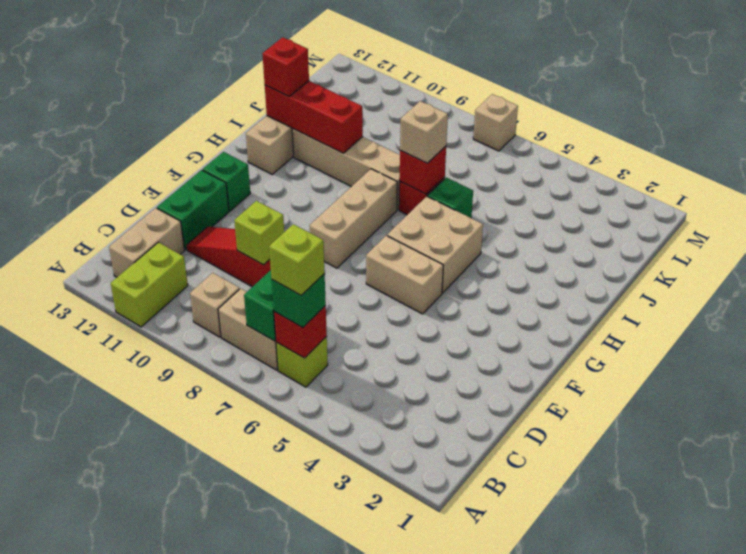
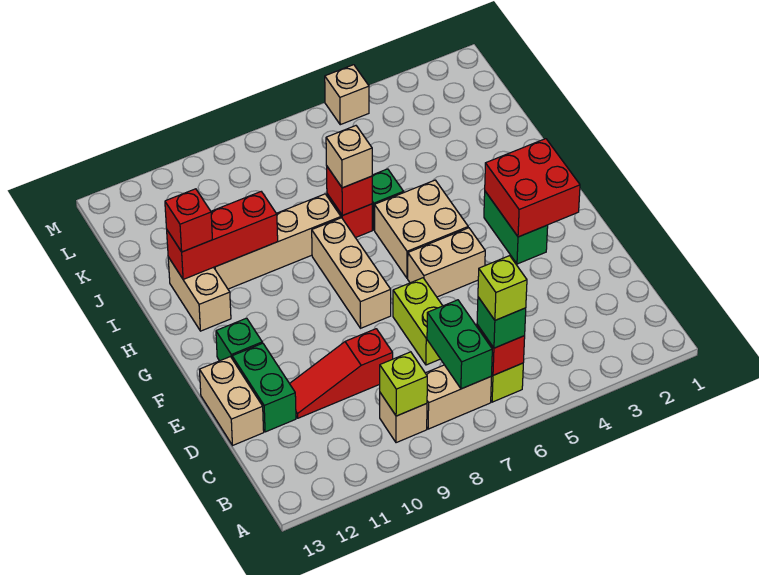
lime 1x2 brick [111,242,188,327] -> lime 1x2 brick moved to [393,278,443,365]
tan 1x2 brick [109,208,185,277] -> tan 1x2 brick moved to [199,357,264,445]
lime 1x1 brick [234,201,284,265] -> lime 1x1 brick moved to [380,352,427,416]
none -> red 2x2 brick [485,139,580,237]
none -> green 1x2 brick [484,192,548,264]
tan 1x1 brick [473,94,518,151] -> tan 1x1 brick moved to [325,65,369,125]

